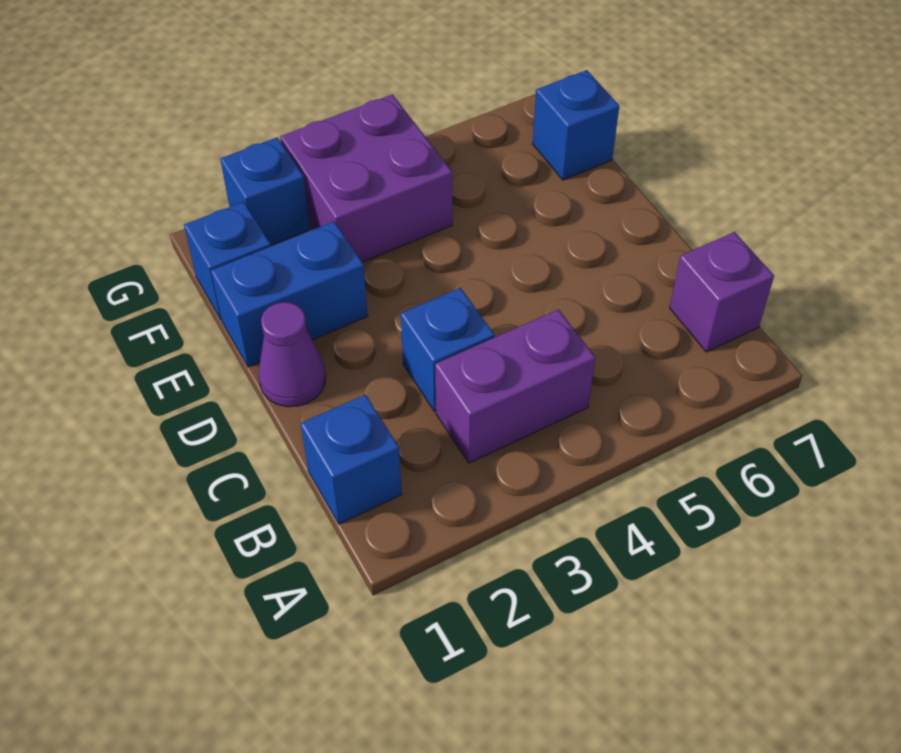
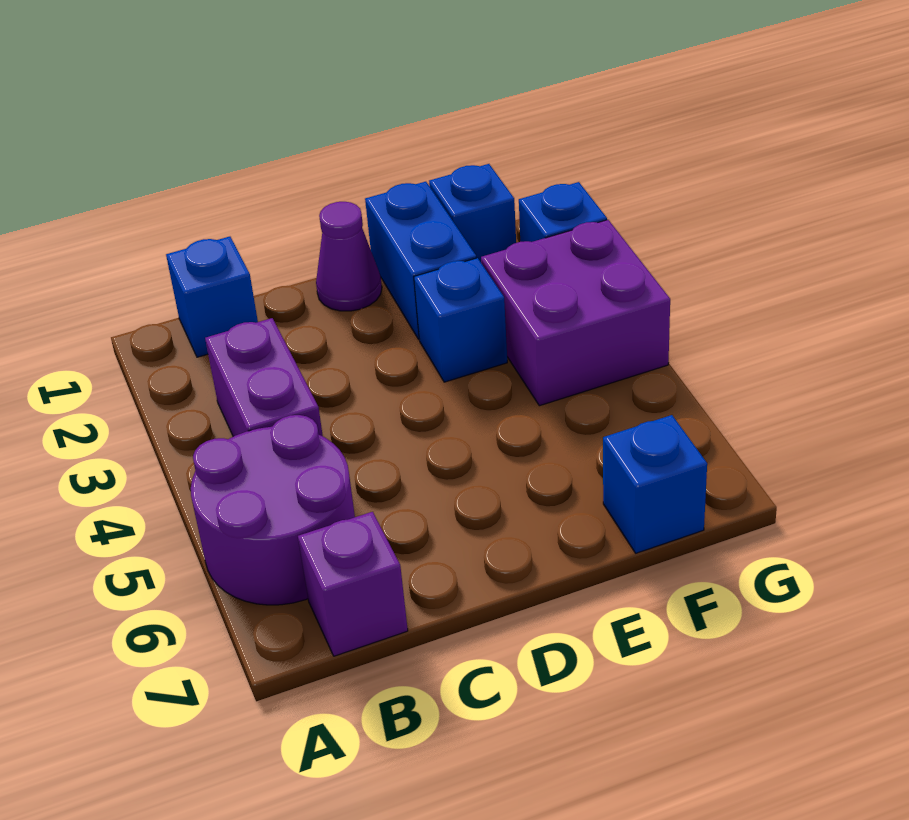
none -> purple 2x2 round brick [191,415,355,605]
blue 1x1 brick [401,288,494,411] -> blue 1x1 brick moved to [414,258,507,382]

